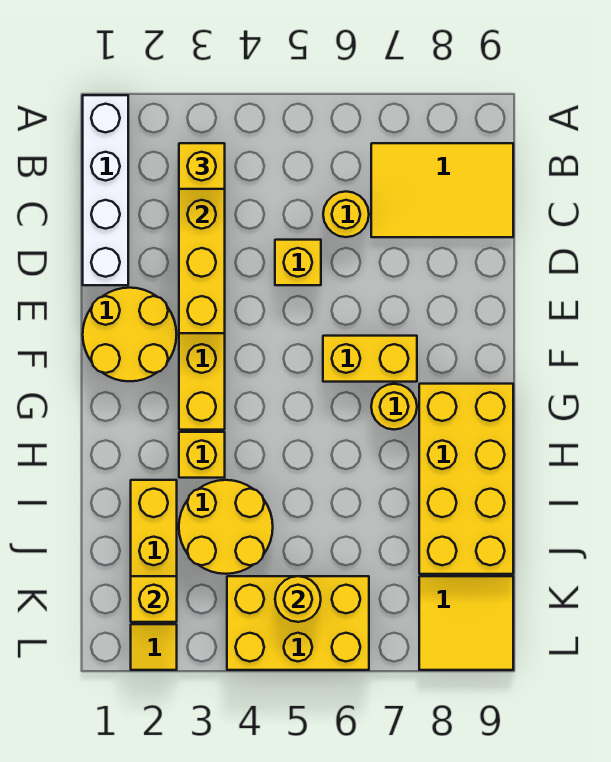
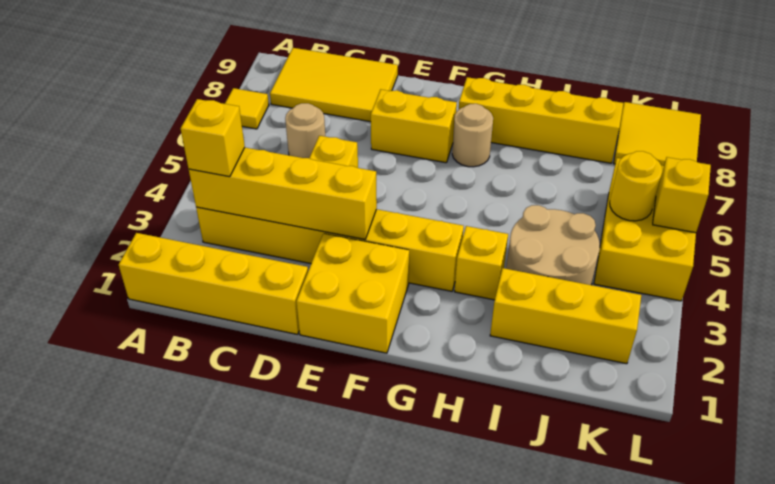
white 1x4 brick [83,95,128,285] -> yellow 1x4 brick [119,233,308,334]
yellow 2x3 tile [371,143,513,237] -> yellow 2x3 tile turned to [270,48,398,122]
yellow 1x1 round brick [323,192,369,237] -> tan 1x1 round brick [285,103,325,158]
yellow 2x2 round brick [83,288,177,381] -> yellow 2x2 brick [296,234,409,353]
yellow 1x2 brick [323,336,417,382] -> yellow 1x2 brick turned to [371,90,457,163]
yellow 1x1 round brick [371,384,417,430] -> tan 1x1 round brick [452,104,493,167]
yellow 2x4 brick [419,384,513,574] -> yellow 1x4 brick [459,77,623,163]
yellow 2x2 round brick [179,480,273,574] -> tan 2x2 round brick [506,205,600,285]
yellow 1x1 brick [131,576,177,622] -> yellow 1x1 brick moved to [653,157,711,233]
yellow 1x1 tile [131,624,177,670] -> yellow 1x1 tile moved to [225,88,269,129]

